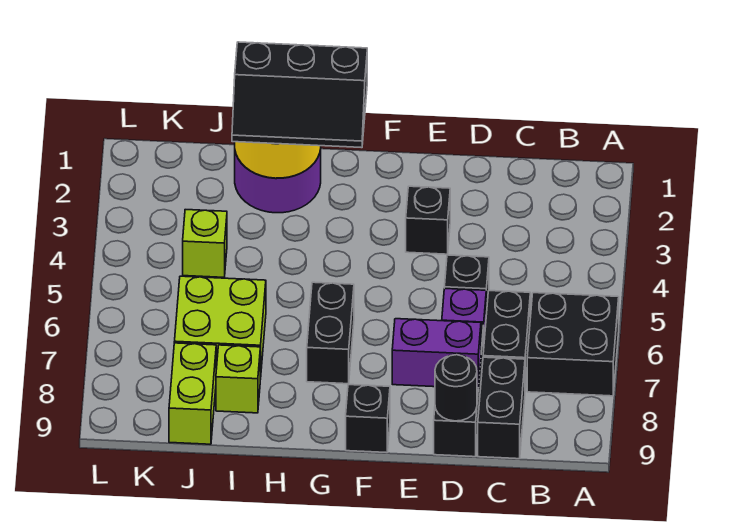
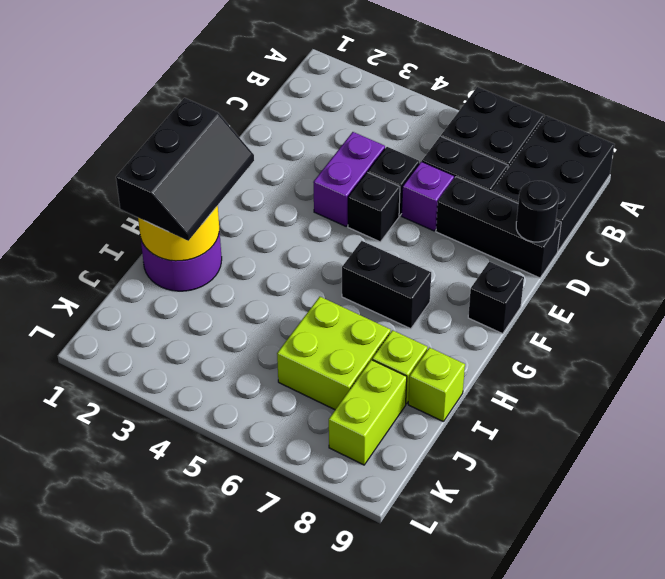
black 1x2 brick [478,357,525,459] -> black 2x3 brick [492,116,614,251]
purple 1x2 brick [392,319,481,389] -> purple 1x2 brick moved to [313,132,385,226]
black 1x1 brick [406,186,450,254] -> black 1x1 brick moved to [348,172,400,242]
lime 1x1 brick [183,210,227,277] -> lime 1x1 brick moved to [408,348,465,422]
lime 1x2 brick [169,343,216,444] -> lime 1x2 brick turned to [329,360,407,465]

